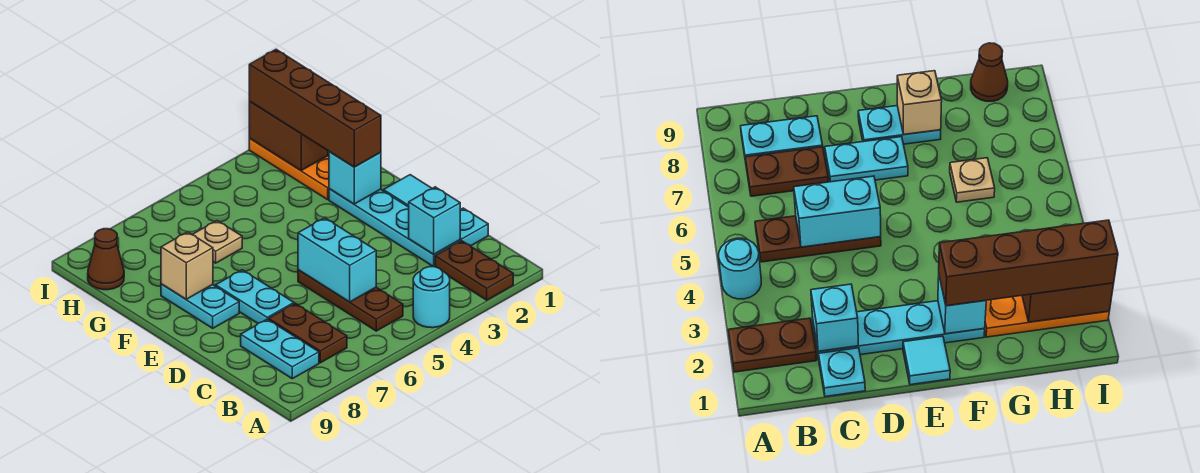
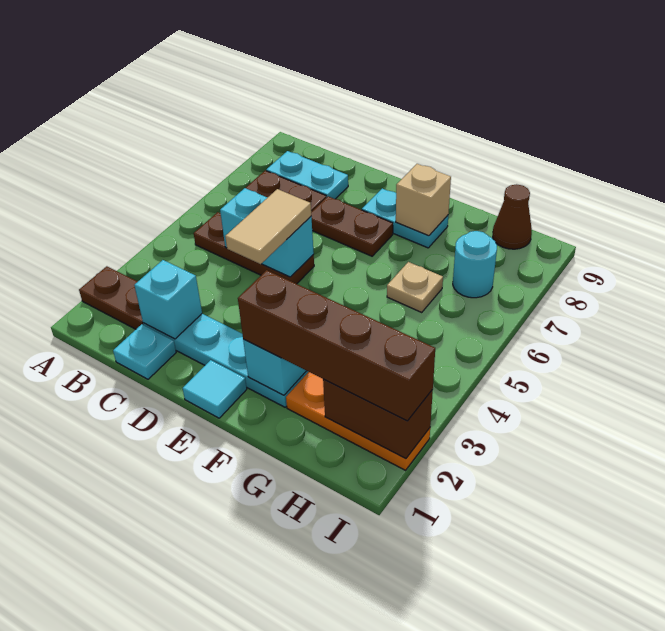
cyan 1x1 round brick [413,267,450,328] -> cyan 1x1 round brick moved to [453,231,497,298]
none -> tan 1x2 tile [225,189,311,264]
cyan 1x2 plate [216,270,294,323] -> brown 1x2 plate [311,196,393,256]

